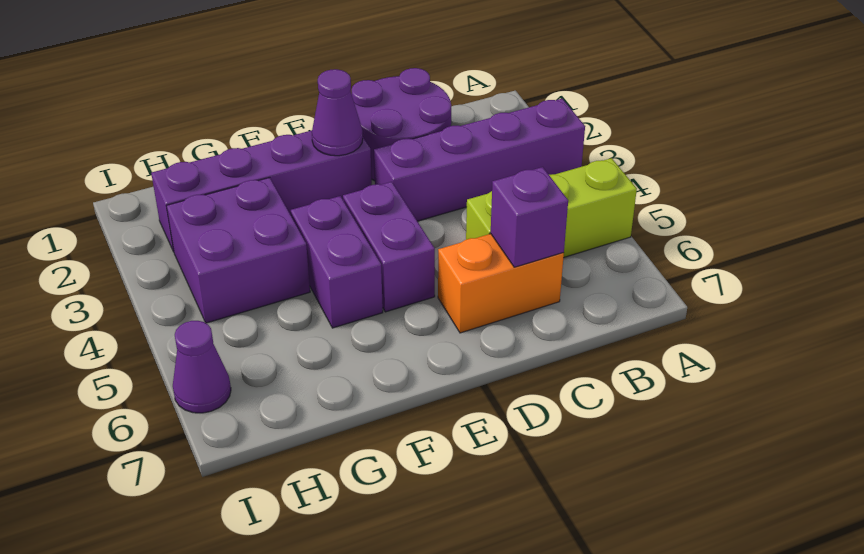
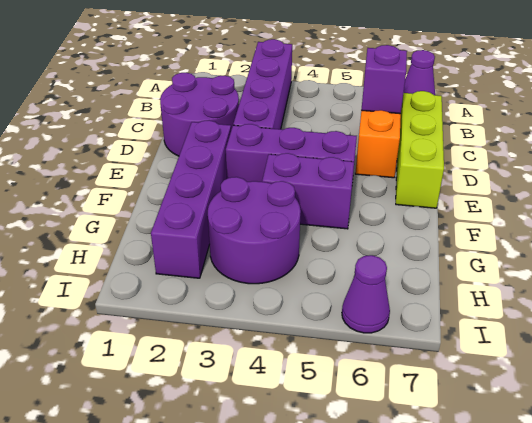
lime 1x3 brick [466,158,637,258] -> lime 1x3 brick moved to [396,91,444,208]
purple 1x1 cone [312,69,363,156] -> purple 1x1 cone moved to [404,50,435,95]
purple 1x2 brick [343,182,435,312] -> purple 1x3 brick [226,124,357,182]
purple 2x2 brick [167,178,310,323] -> purple 2x2 round brick [208,177,301,284]

